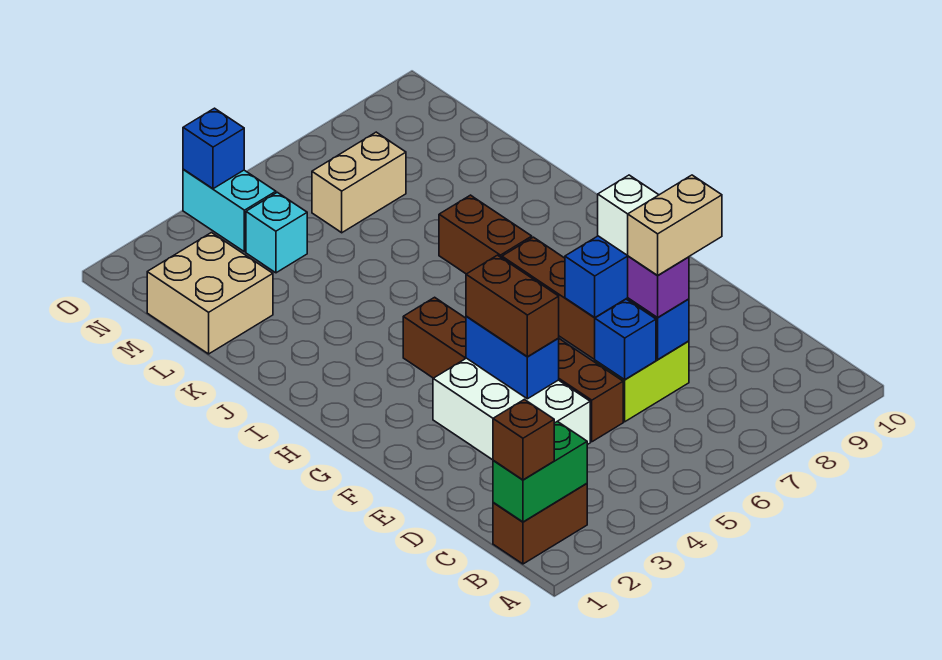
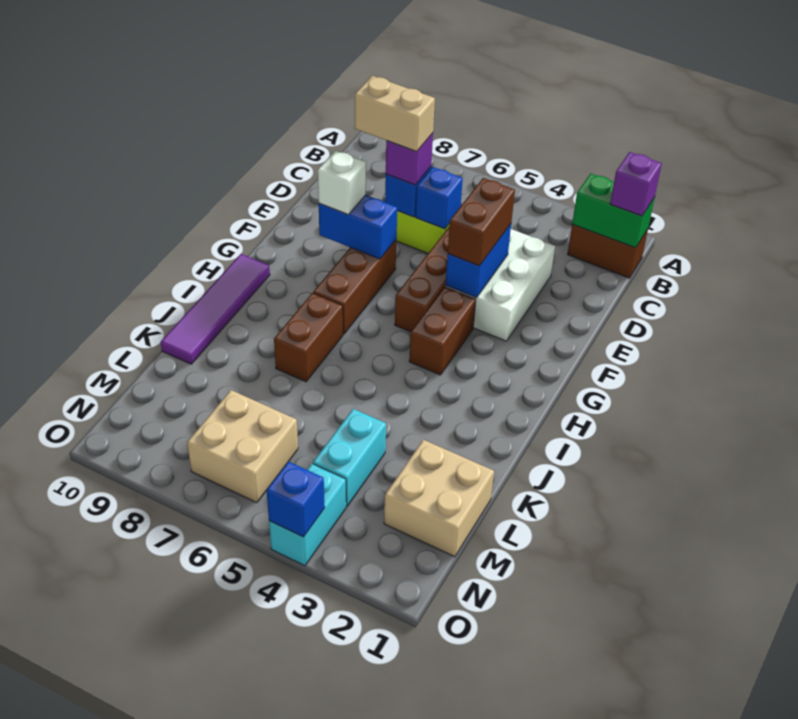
brown 1x1 brick [493,399,554,480] -> purple 1x1 brick [610,152,662,216]
none -> purple 1x4 tile [161,254,270,364]
cyan 1x1 brick [246,192,307,273] -> cyan 1x2 brick [313,409,386,506]
tan 1x2 brick [312,132,406,233] -> tan 2x2 brick [187,390,298,502]

